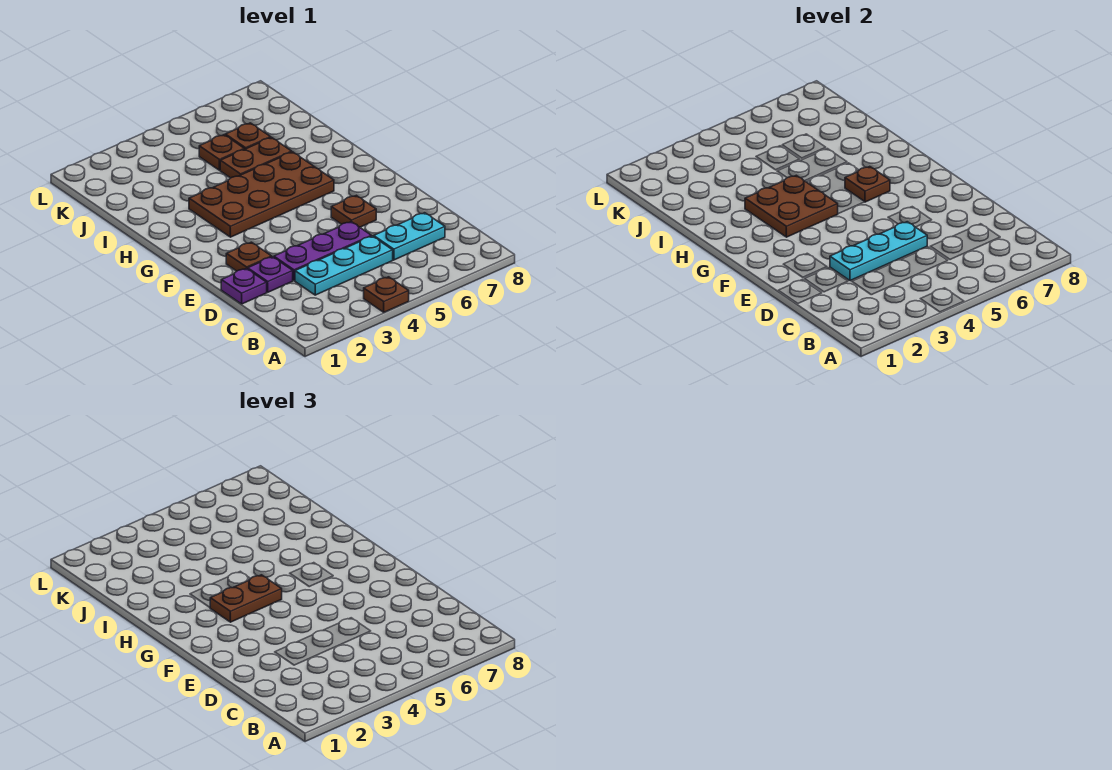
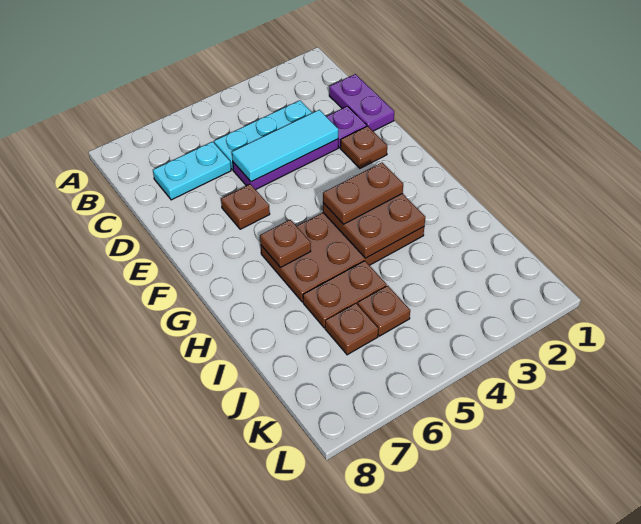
brown 1x1 plate [364,277,409,312] -> none
purple 1x1 plate [221,268,267,304] -> purple 1x2 plate [329,74,394,131]
cyan 1x3 plate [830,222,927,281] -> cyan 1x3 tile [232,110,338,182]

